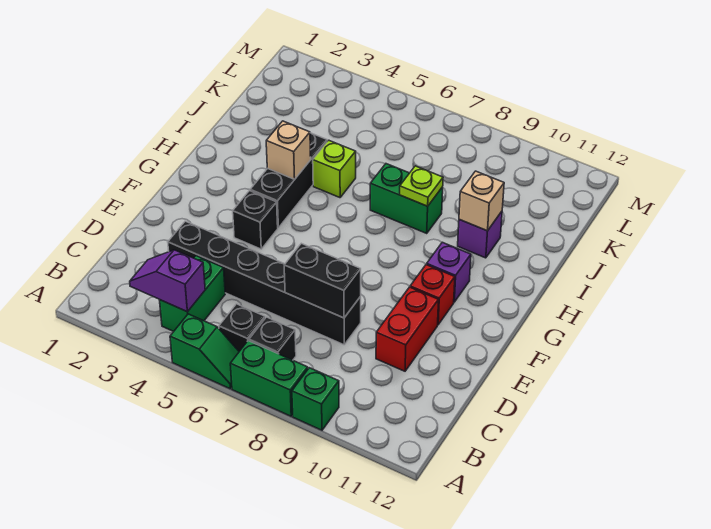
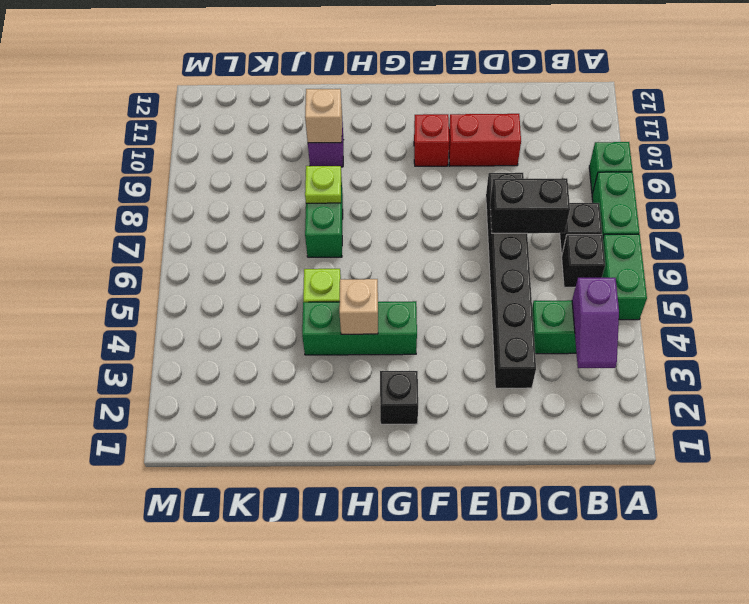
green 1x2 slope [170,314,239,389] -> green 1x2 brick [602,234,647,320]
black 1x2 brick [284,243,361,318] -> black 1x2 brick turned to [490,178,570,233]
black 1x1 brick [233,191,278,249] -> black 1x1 brick moved to [380,371,418,424]
black 1x3 brick [250,133,327,228] -> green 1x3 brick [302,301,417,355]
purple 1x1 brick [427,242,471,302] -> none

